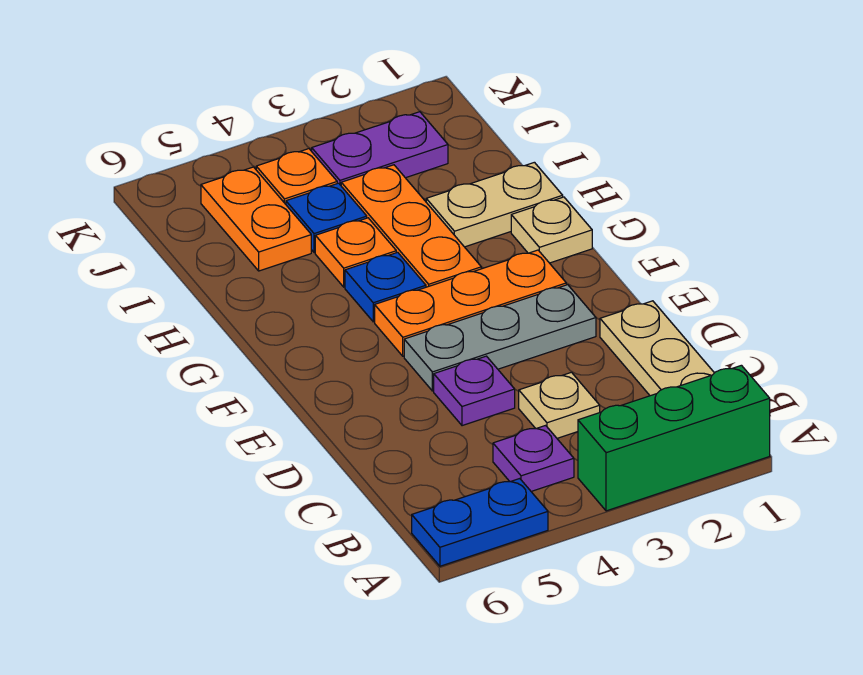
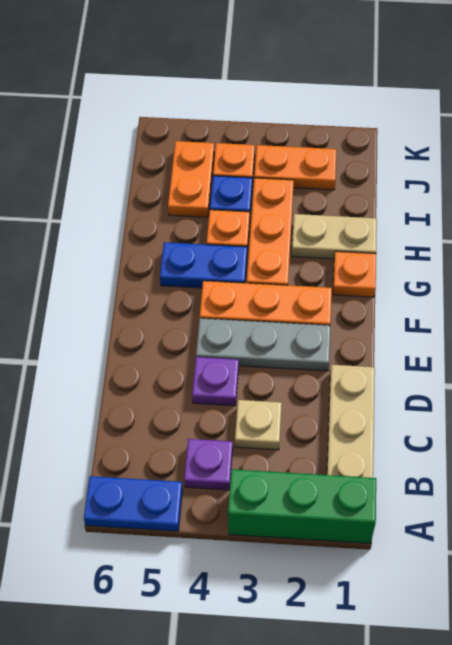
tan 1x1 plate [511,197,592,263] -> orange 1x1 plate [333,251,376,297]
blue 1x1 plate [345,252,426,322] -> blue 1x2 plate [160,242,247,288]
purple 1x2 plate [312,112,448,185] -> orange 1x2 plate [254,145,337,190]

